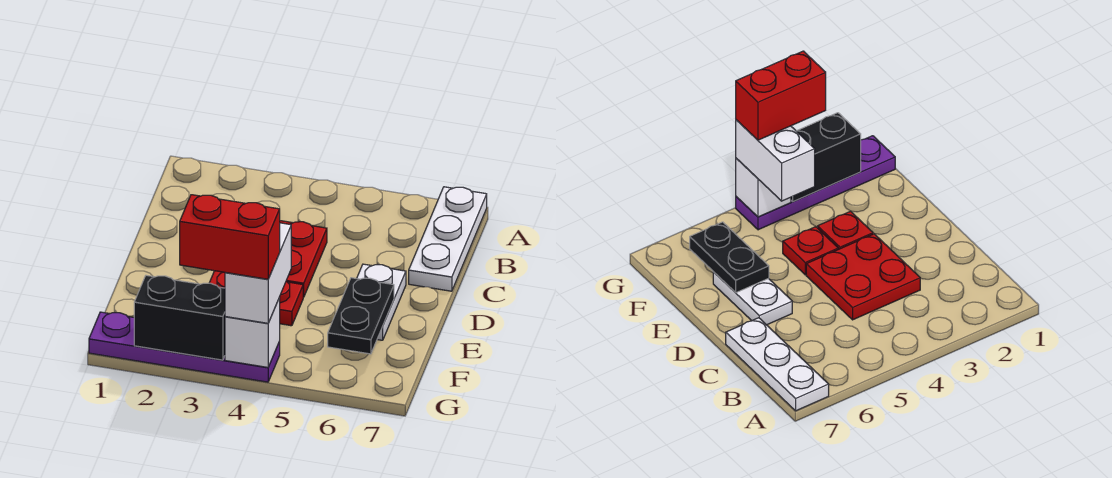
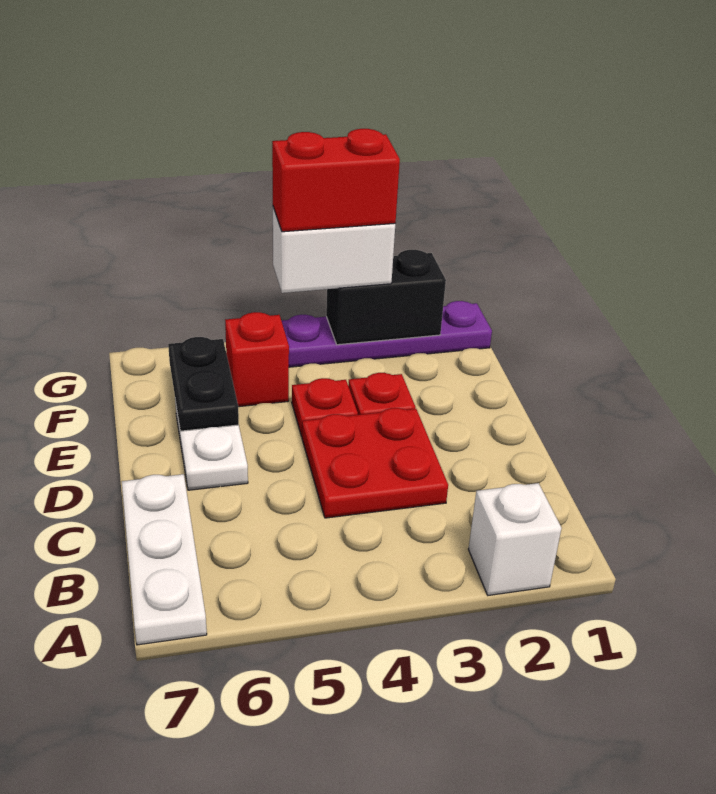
white 1x2 brick [225,223,291,323] -> white 1x2 brick turned to [273,207,395,293]
none -> red 1x1 brick [225,312,289,407]
white 1x1 brick [225,298,280,367] -> white 1x1 brick moved to [468,483,562,595]

